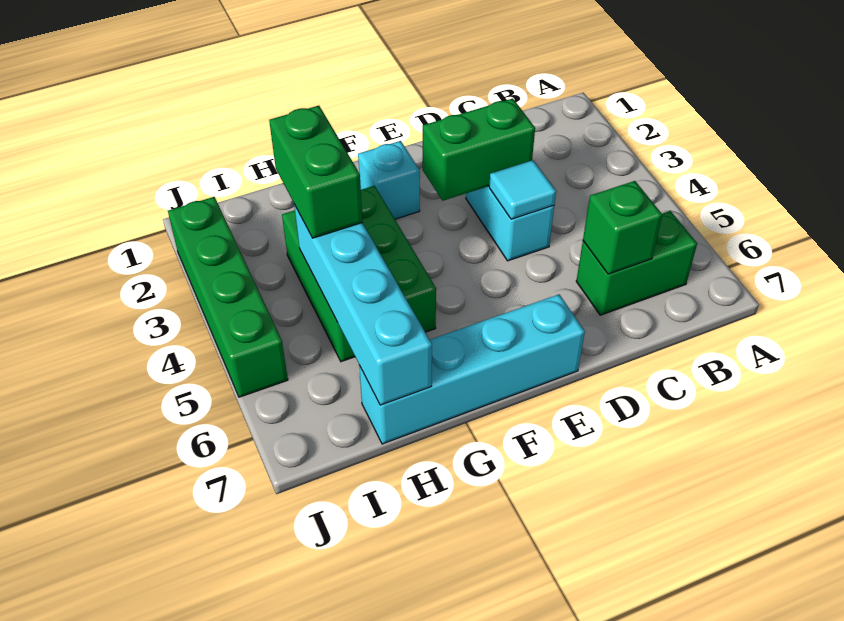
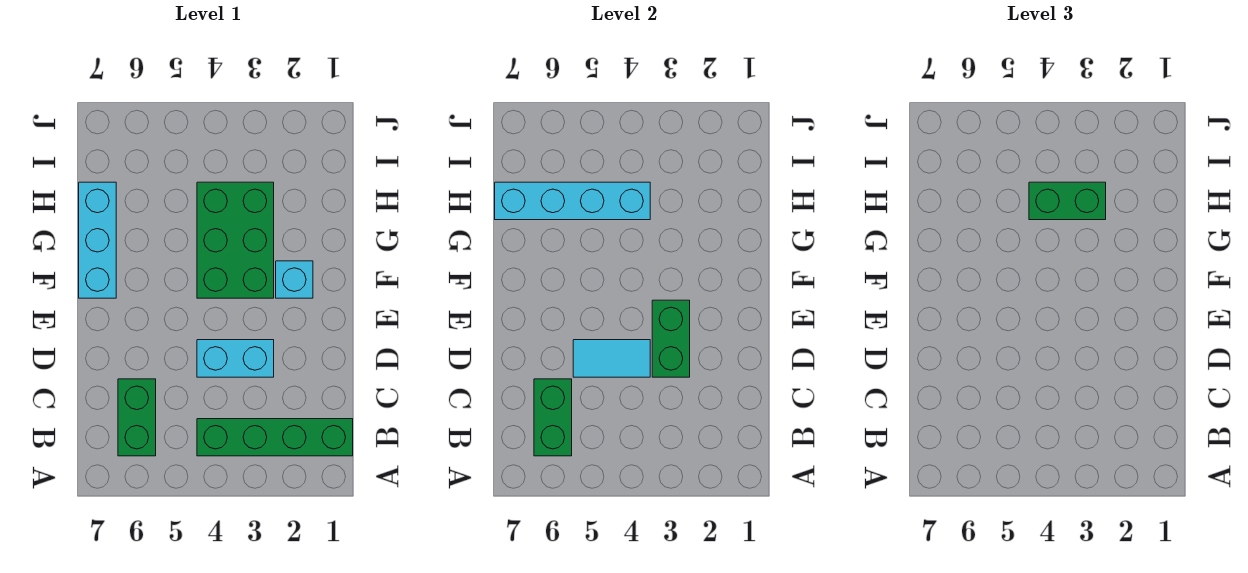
green 1x1 brick [583,181,662,274] -> green 1x2 brick [534,379,572,456]
cyan 1x1 tile [489,160,556,219] -> cyan 1x2 tile [573,340,650,377]
cyan 1x4 brick [359,294,585,444] -> cyan 1x3 brick [79,182,116,298]
green 2x3 brick [282,186,436,362] -> green 2x3 brick turned to [197,182,274,298]
green 1x4 brick [168,197,288,397] -> green 1x4 brick moved to [197,419,353,456]

